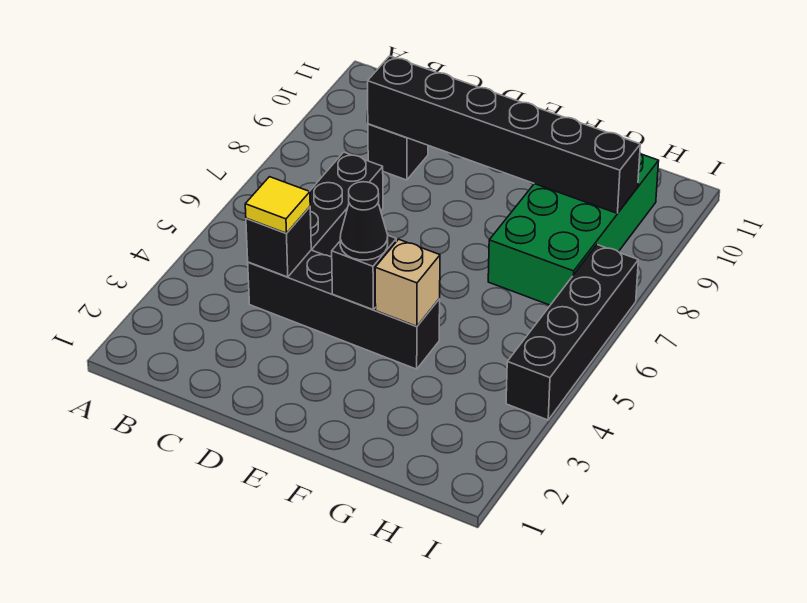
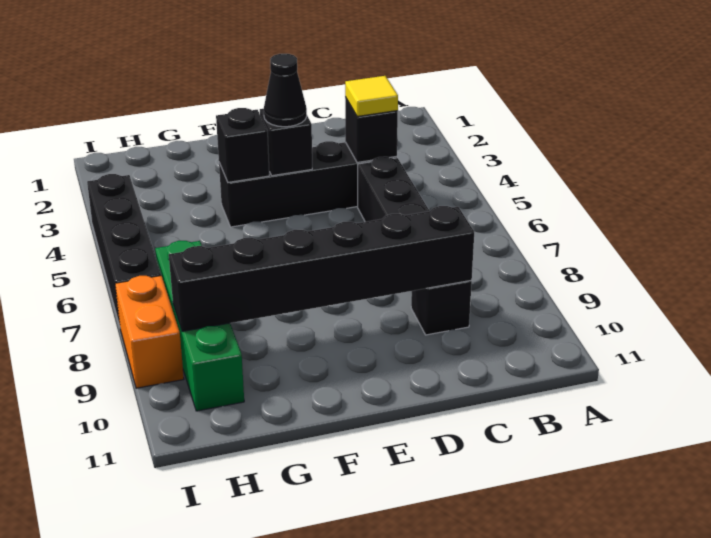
tan 1x1 brick [375,239,440,326] -> black 1x1 brick [216,108,269,182]
green 2x4 brick [488,153,659,305] -> green 1x4 brick [155,241,244,411]
none -> orange 1x2 brick [115,276,184,388]

